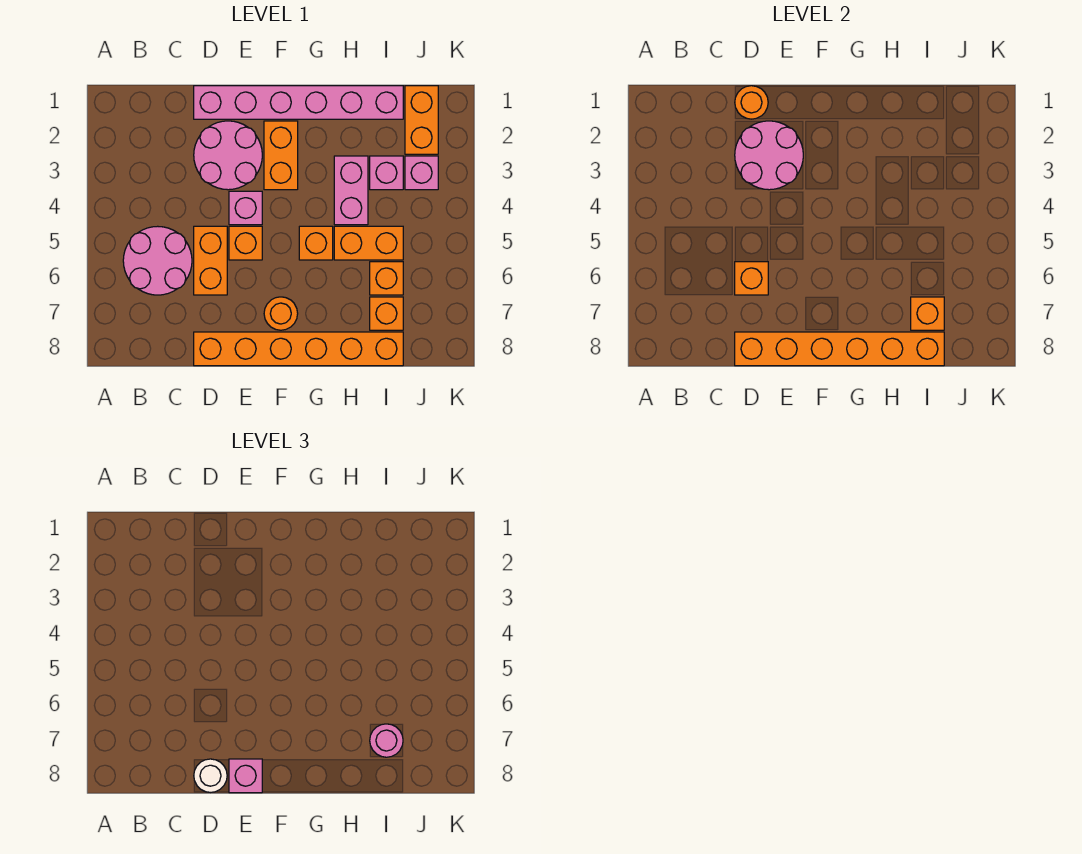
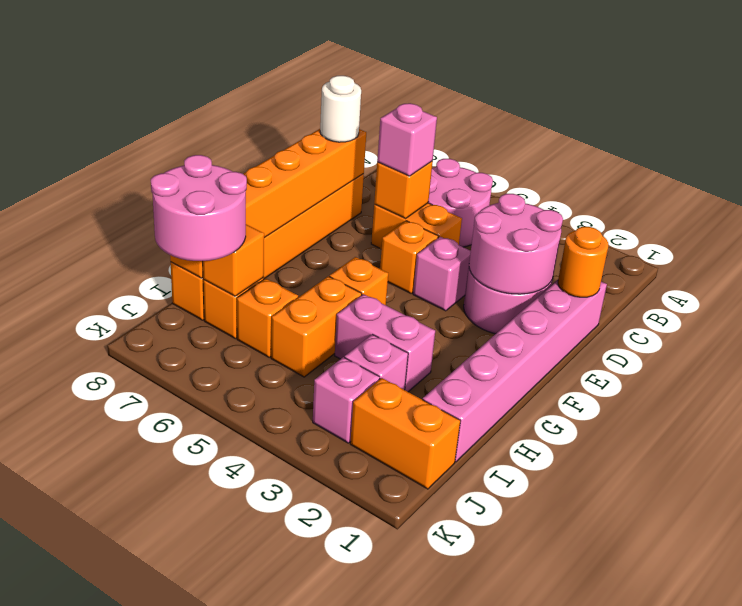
pink 1x1 brick [229,759,262,793] -> pink 1x1 brick moved to [377,103,437,176]
orange 1x2 brick [264,121,298,190] -> none
orange 1x1 round brick [264,297,298,330] -> none
pink 1x1 round brick [370,724,403,757] -> pink 2x2 round brick [151,155,247,261]

